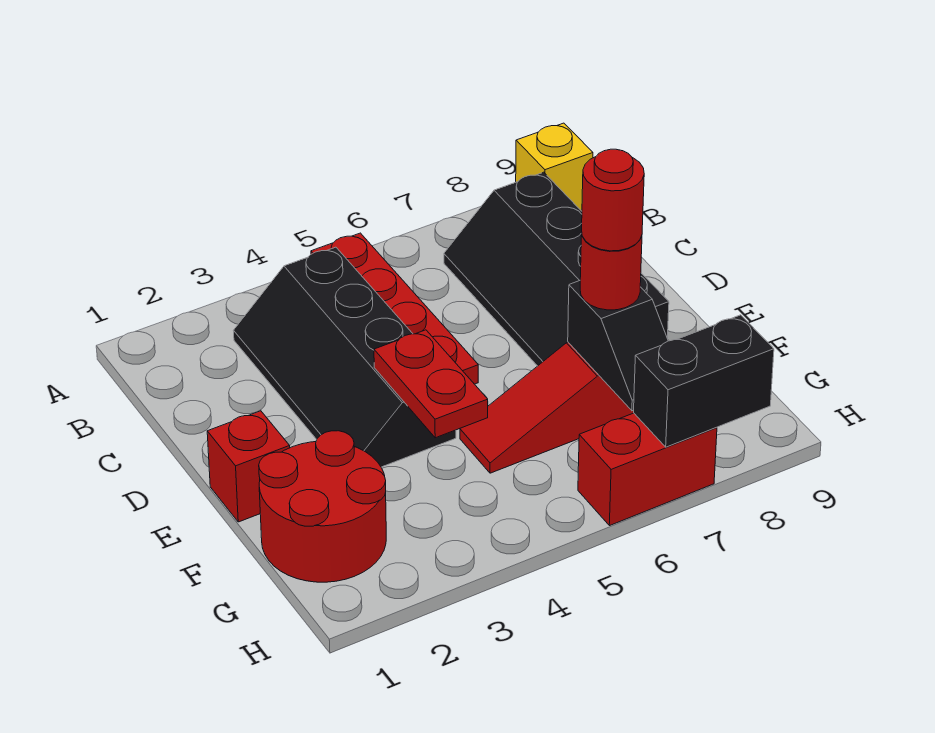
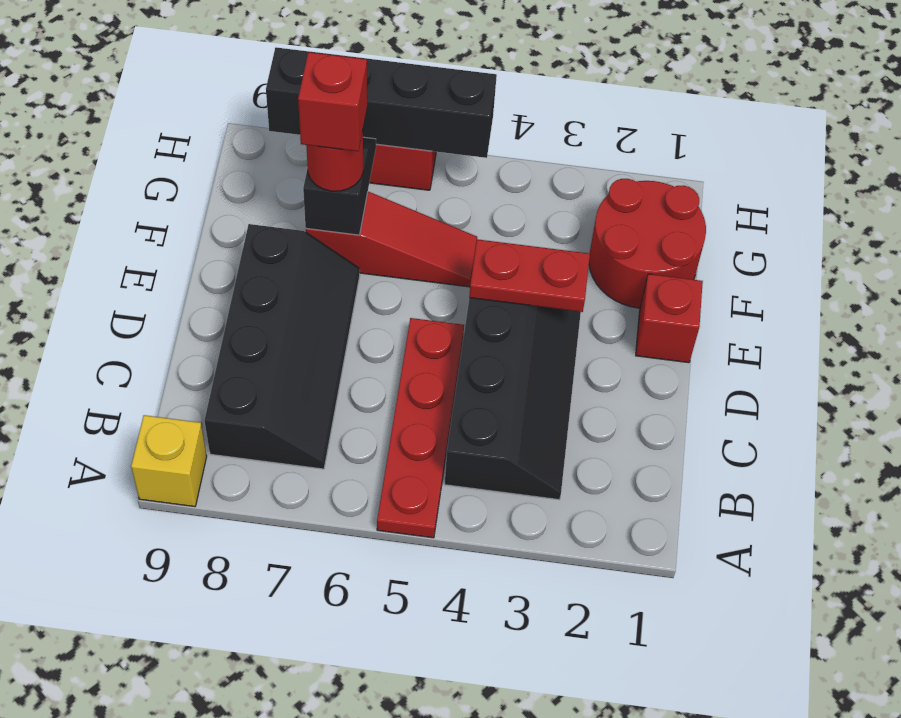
red 1x2 plate [374,330,488,438] -> red 1x2 plate turned to [469,239,590,312]
red 1x1 round brick [582,149,644,251] -> red 1x1 brick [298,52,367,151]
black 1x2 brick [634,315,774,447] -> black 1x4 brick [266,47,497,158]

